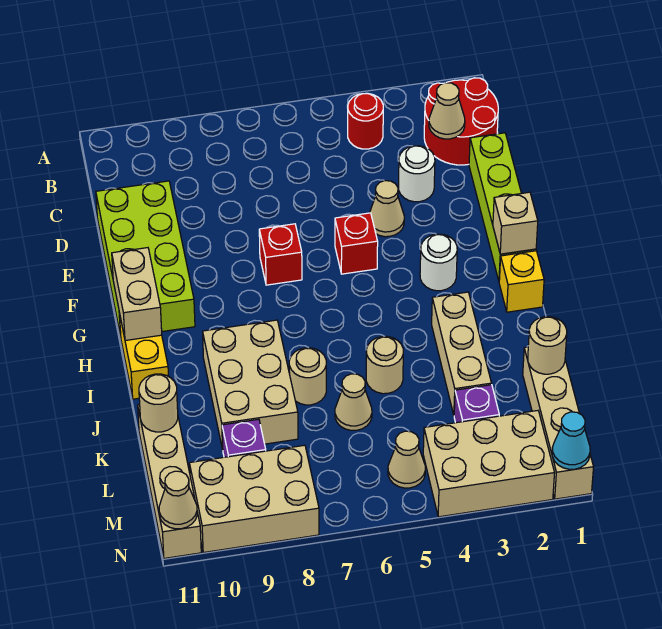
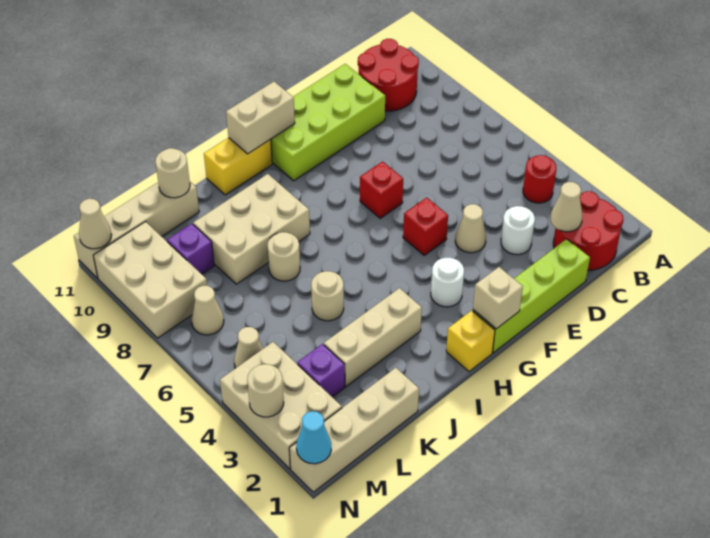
none -> red 2x2 round brick [358,39,419,111]
tan 1x1 round brick [528,317,567,374] -> tan 1x1 round brick moved to [247,364,284,417]
tan 1x1 cone [335,374,372,430] -> tan 1x1 cone moved to [191,286,224,335]

